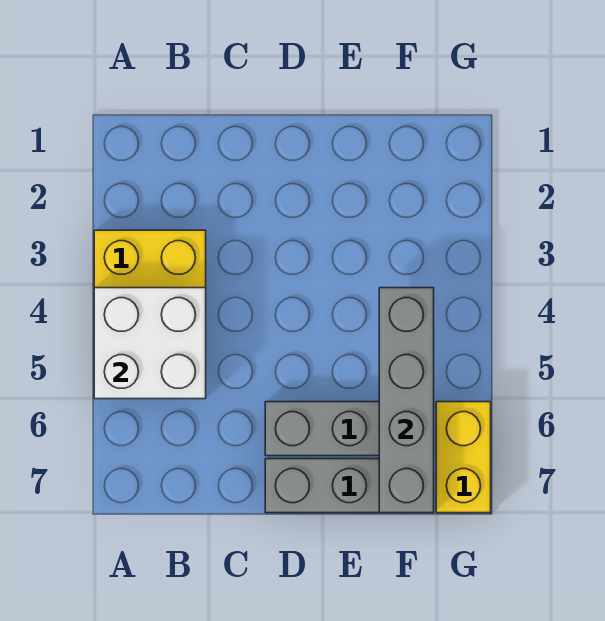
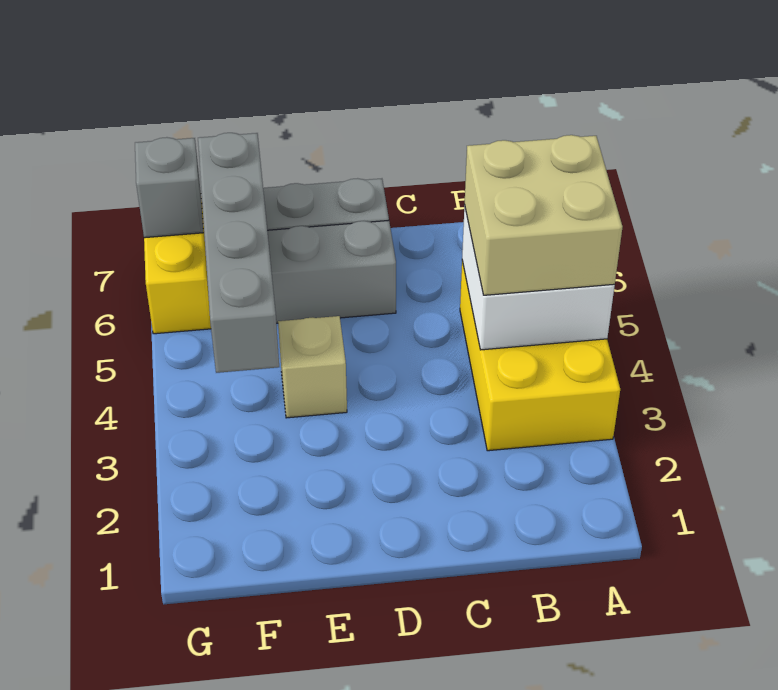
none -> tan 2x2 brick [464,135,622,295]
none -> tan 1x1 brick [278,316,347,418]
none -> grey 1x1 brick [135,137,203,238]

